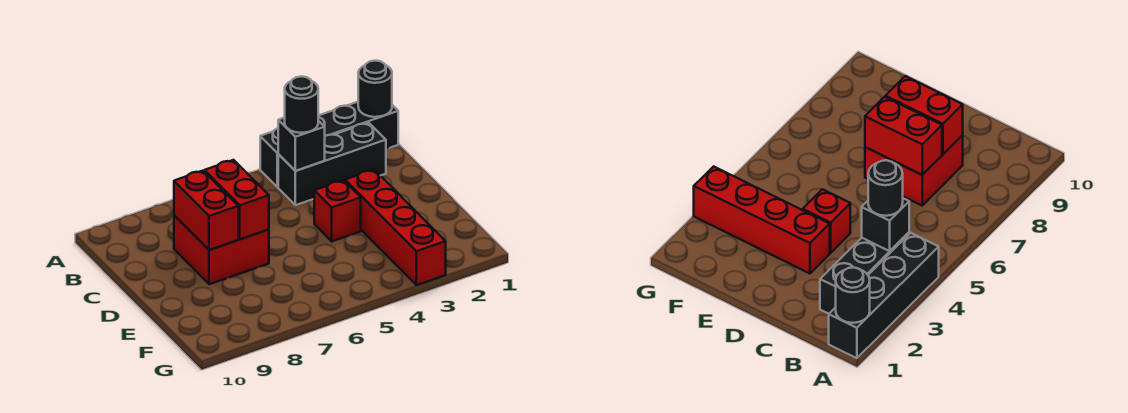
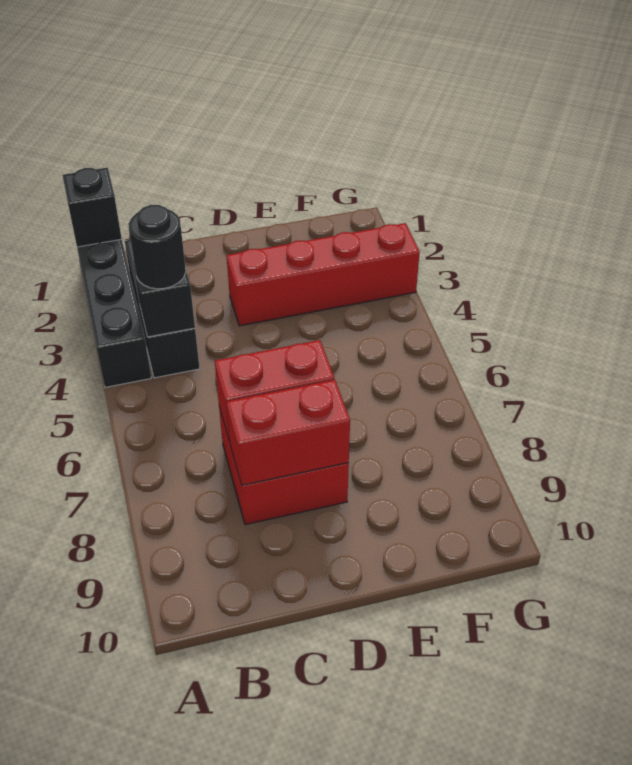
black 1x1 round brick [358,61,392,117] -> black 1x1 brick [63,168,122,247]
red 1x1 brick [314,180,361,241] -> none

